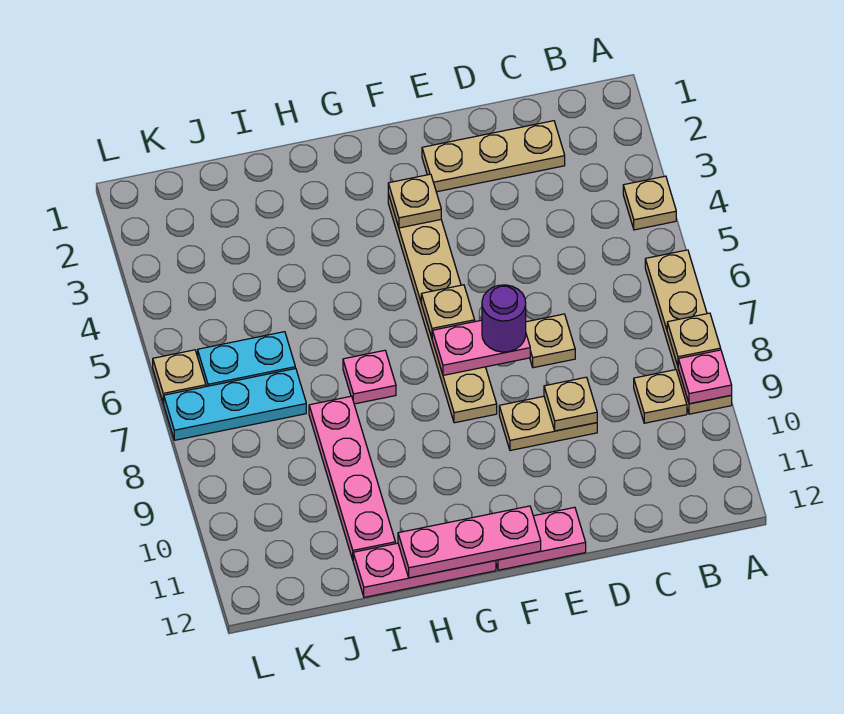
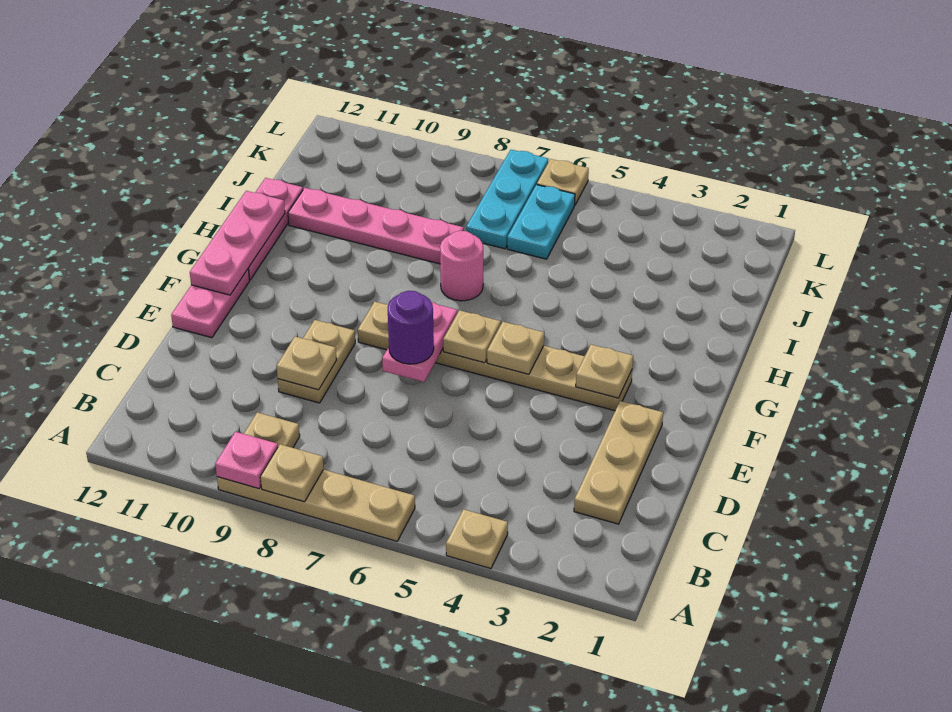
tan 1x1 plate [526,314,575,368] -> tan 1x1 plate moved to [487,322,544,374]
pink 1x1 plate [343,350,396,404] -> pink 1x1 round brick [440,231,483,301]

